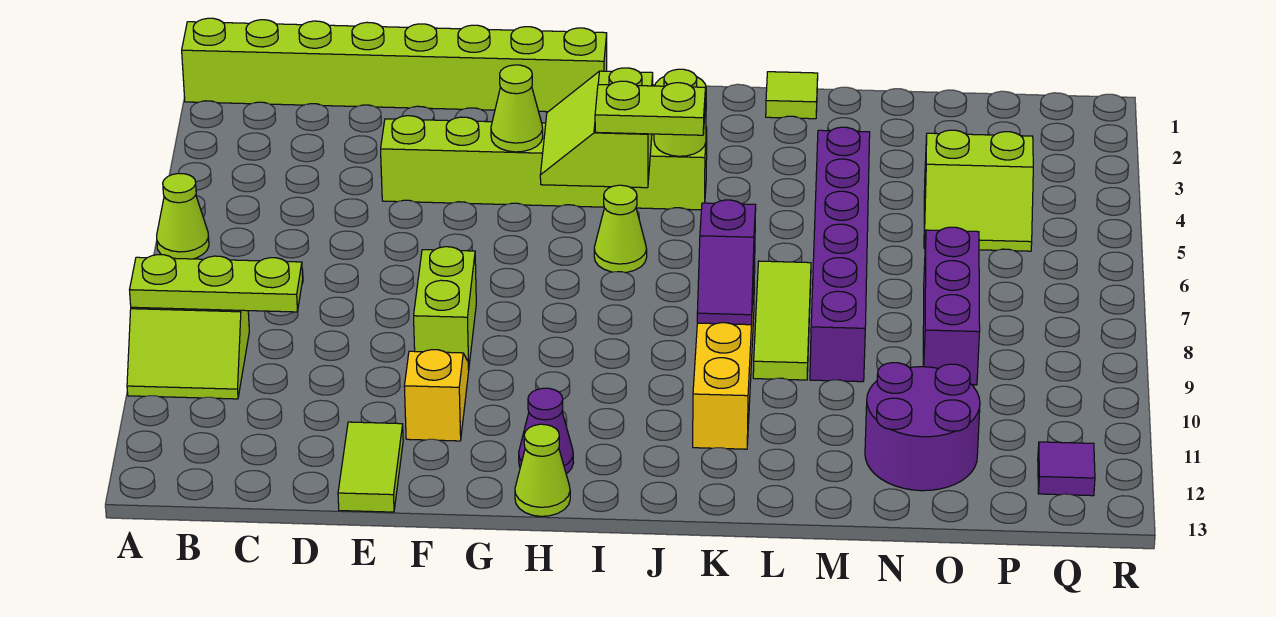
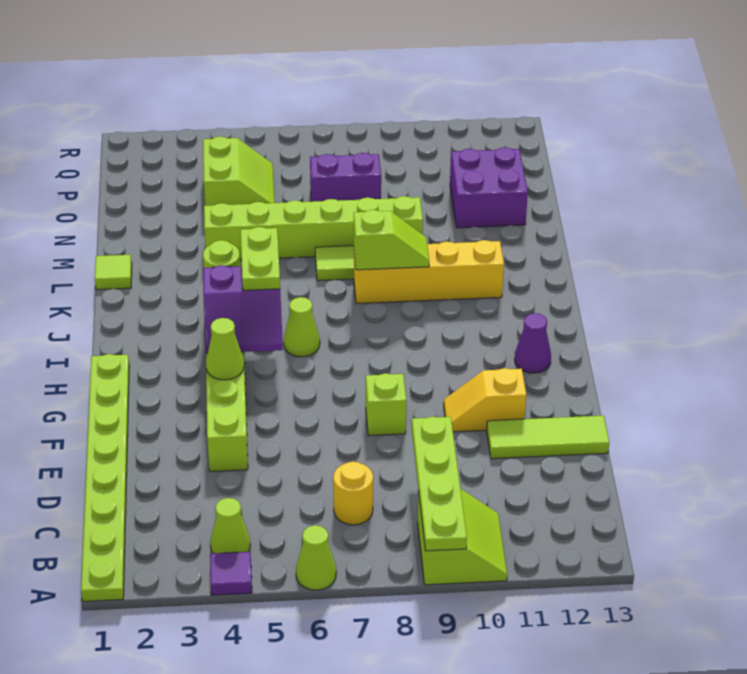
lime 1x8 brick [182,18,607,112] -> lime 1x8 plate [81,354,129,601]
lime 1x3 plate [130,255,303,312] -> lime 1x4 plate [412,417,467,551]
none -> yellow 1x1 round brick [333,461,373,525]
lime 1x2 tile [338,422,403,512] -> lime 1x3 tile [487,416,609,459]
lime 1x2 brick [414,247,476,370] -> lime 1x1 brick [366,373,406,436]
lime 2x2 slope [540,68,653,188] -> purple 2x2 slope [203,265,283,353]
lime 1x1 cone [515,424,570,516] -> lime 1x1 cone moved to [210,498,250,553]
purple 1x2 slope [697,200,756,325] -> lime 1x2 slope [354,210,429,270]
purple 1x6 brick [810,127,870,382] -> lime 1x6 brick [204,196,423,260]
purple 2x2 round brick [865,363,980,491] -> purple 2x2 brick [450,147,528,228]
purple 1x3 brick [923,227,980,385] -> purple 1x2 brick [310,153,381,202]
purple 1x1 tile [1038,442,1095,496] -> purple 1x1 tile moved to [210,552,252,595]

